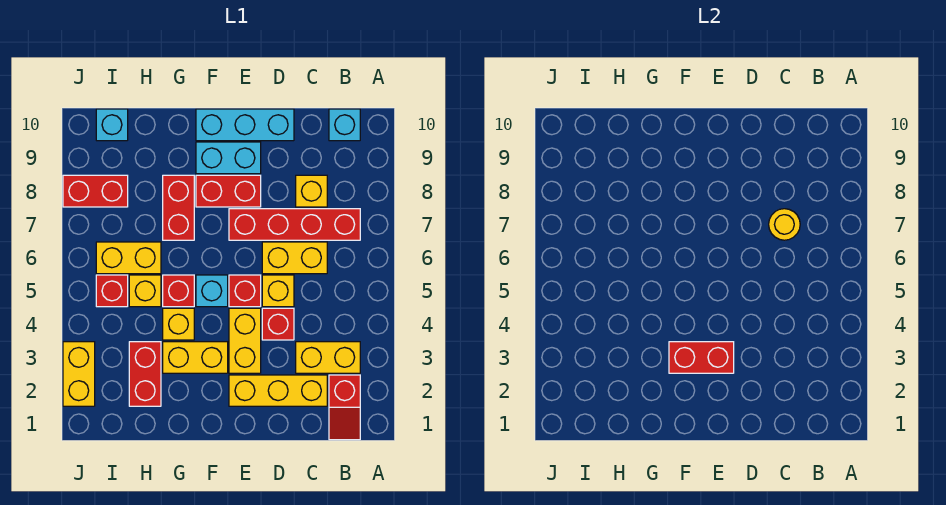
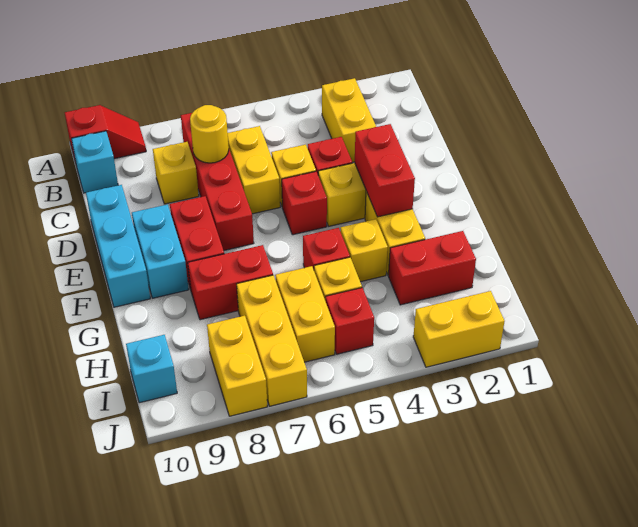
red 1x2 slope [329,375,360,440] -> red 1x2 slope moved to [65,105,146,162]
yellow 1x3 brick [229,375,327,406] -> yellow 1x3 brick moved to [237,275,307,406]
cyan 1x1 brick [196,275,228,307] -> none
red 1x2 brick [63,175,128,207] -> yellow 1x2 brick [207,316,267,416]

